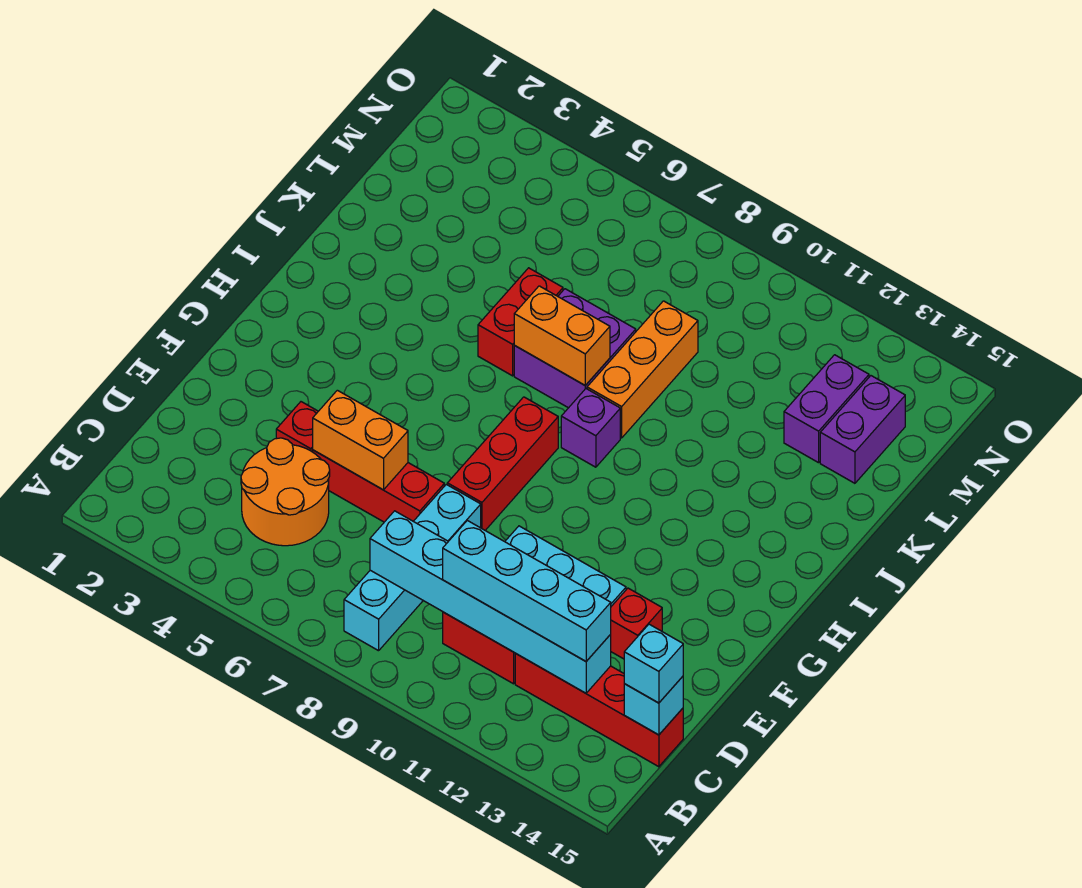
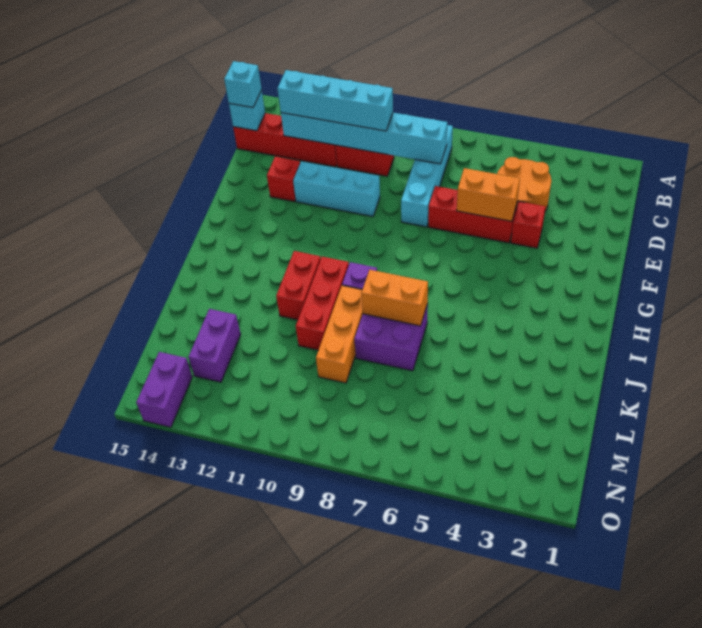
red 1x3 brick [447,397,558,530] -> red 1x3 brick moved to [296,257,349,350]
red 1x2 brick [478,268,563,376] -> red 1x2 brick moved to [276,251,321,320]
purple 1x2 brick [820,376,905,483] -> purple 1x2 brick moved to [136,352,192,427]

